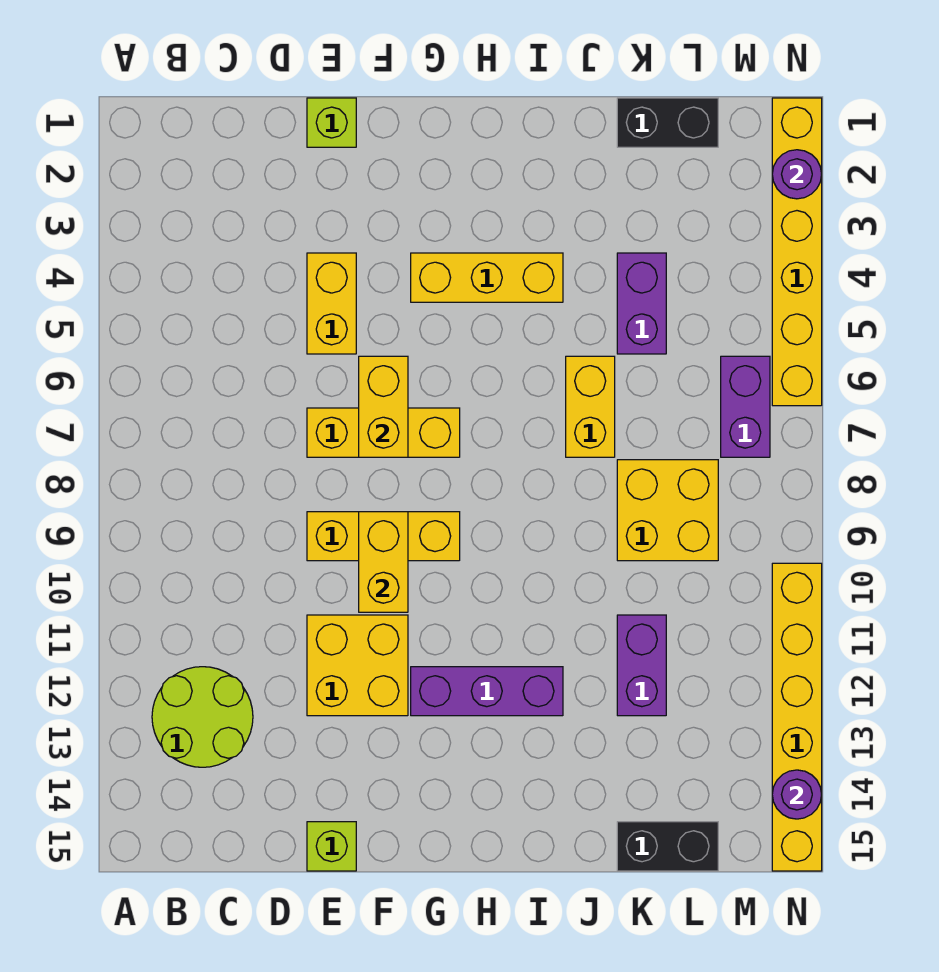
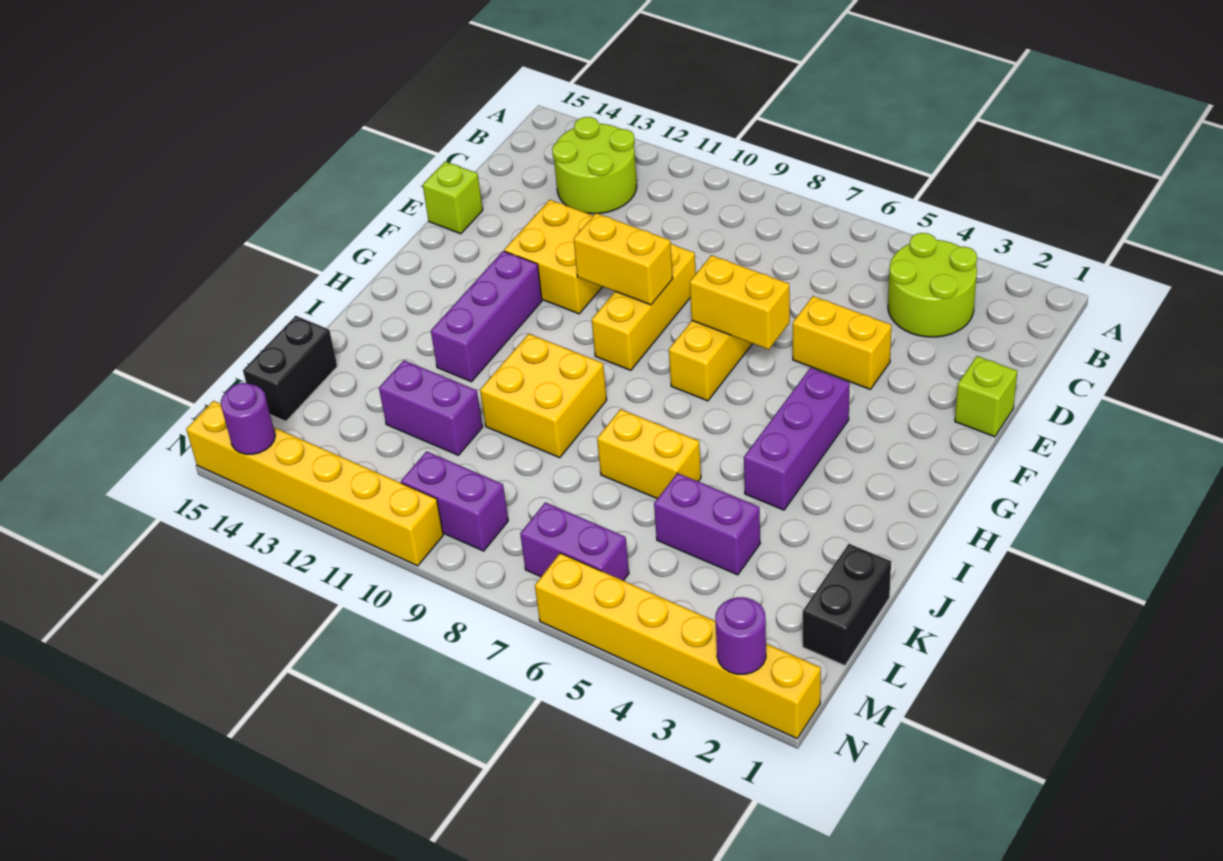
none -> lime 2x2 round brick [888,233,977,337]
yellow 1x3 brick [411,253,563,302] -> purple 1x3 brick [744,368,850,510]
yellow 2x2 brick [617,460,718,561] -> yellow 2x2 brick moved to [480,334,607,458]
none -> purple 1x2 brick [401,451,508,551]

